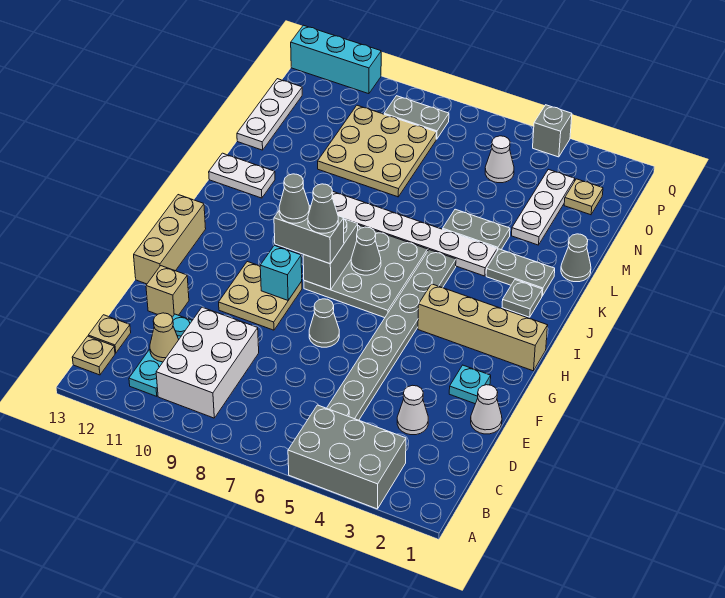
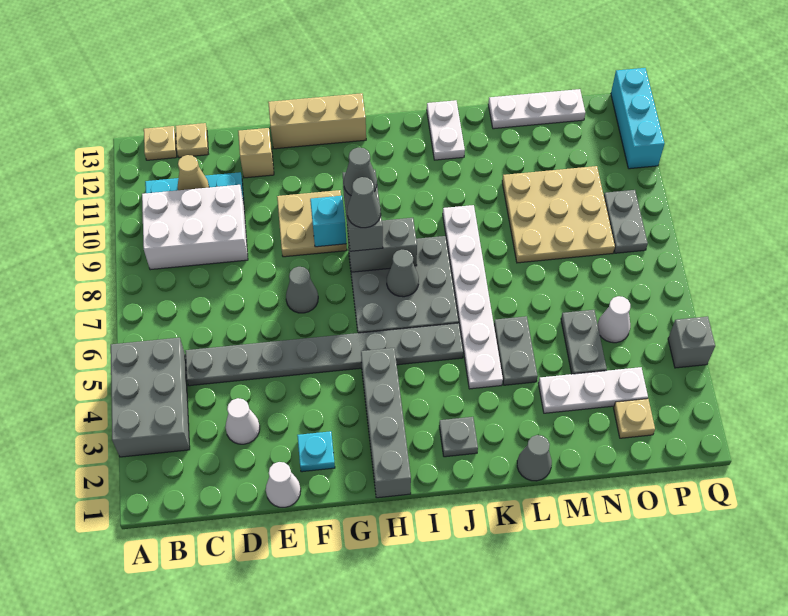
tan 1x4 brick [418,284,548,371] -> grey 1x4 brick [361,348,411,498]
grey 1x2 plate [486,249,555,296] -> grey 1x2 plate moved to [561,310,607,374]

